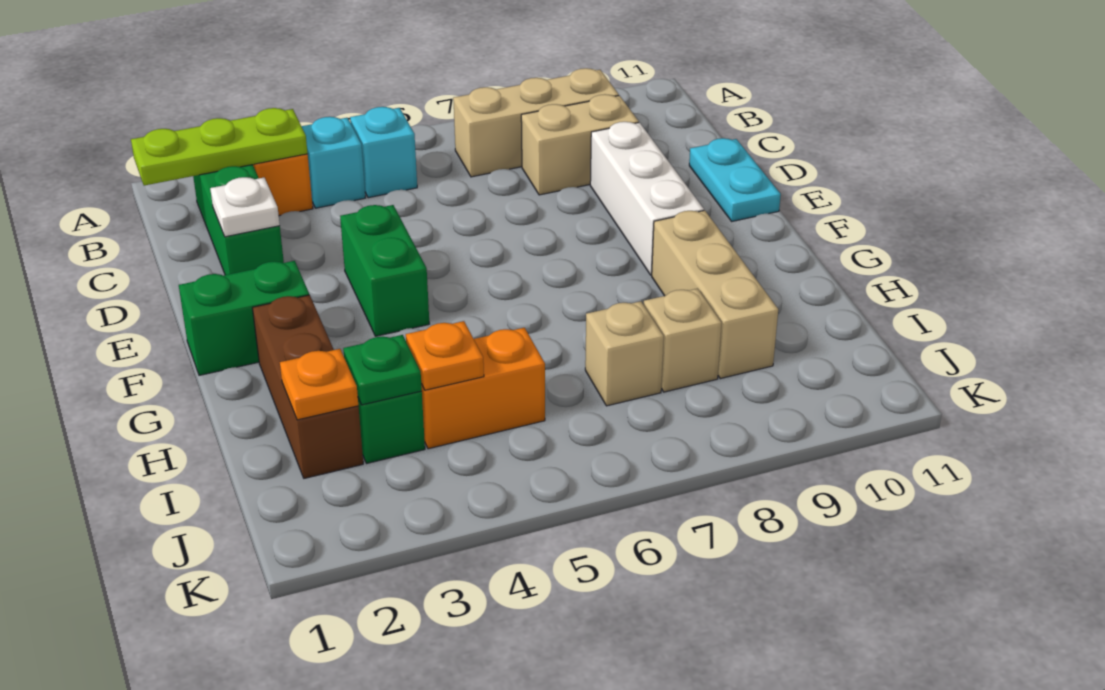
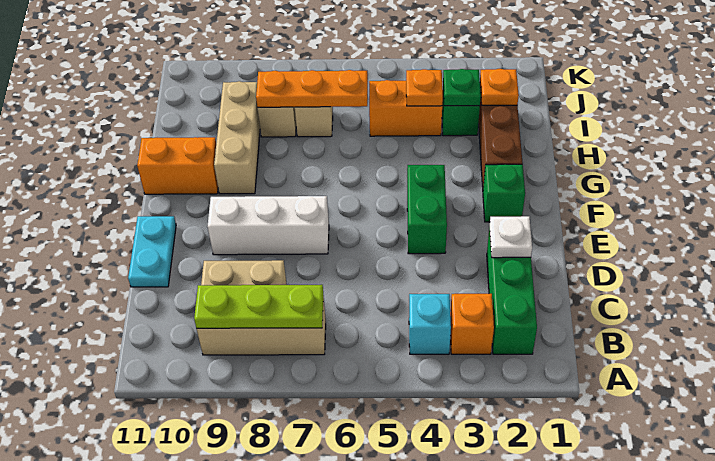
lime 1x3 plate [131,108,308,186] -> lime 1x3 plate moved to [194,285,323,328]
cyan 1x1 brick [350,107,417,198] -> none
white 1x3 brick [590,122,704,275] -> white 1x3 brick turned to [207,196,329,255]
green 1x2 brick [179,261,309,375] -> green 1x1 brick [483,164,525,222]
none -> orange 1x2 brick [137,137,218,194]
none -> orange 1x3 plate [256,70,368,107]

